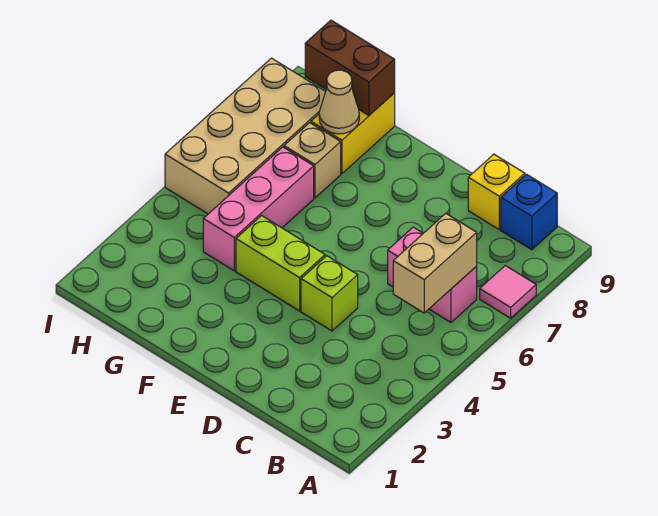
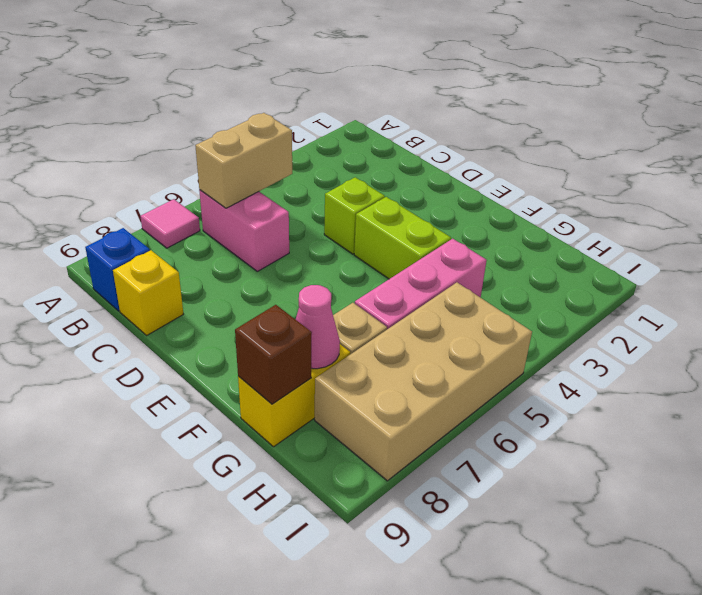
tan 1x1 cone [319,70,359,134] -> pink 1x1 cone [296,285,340,369]
brown 1x2 brick [305,20,395,116] -> brown 1x1 brick [235,305,312,404]

